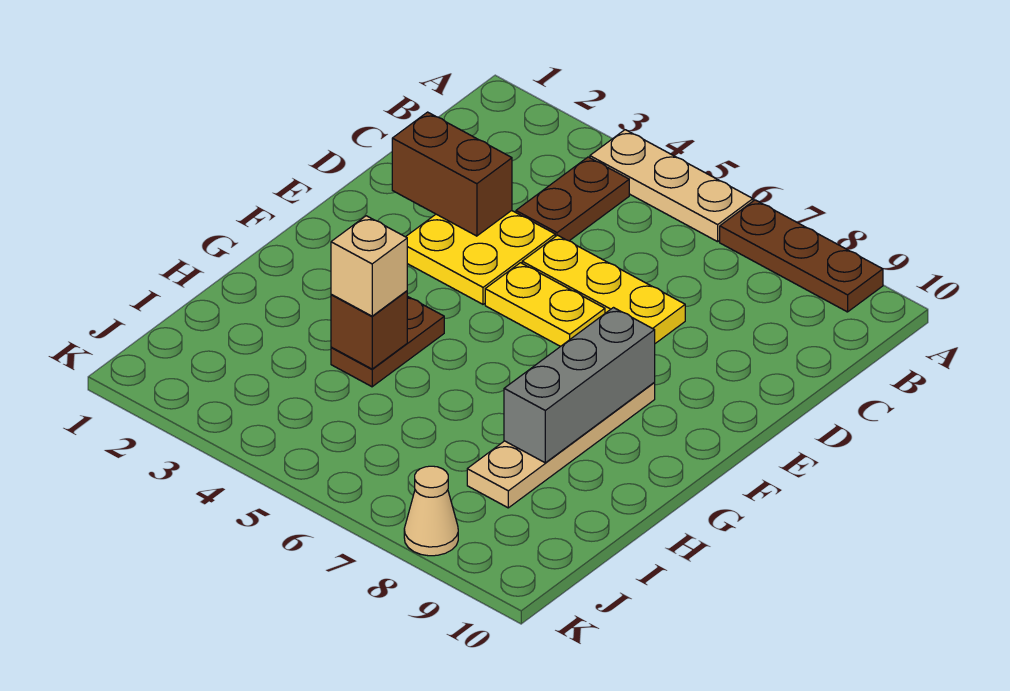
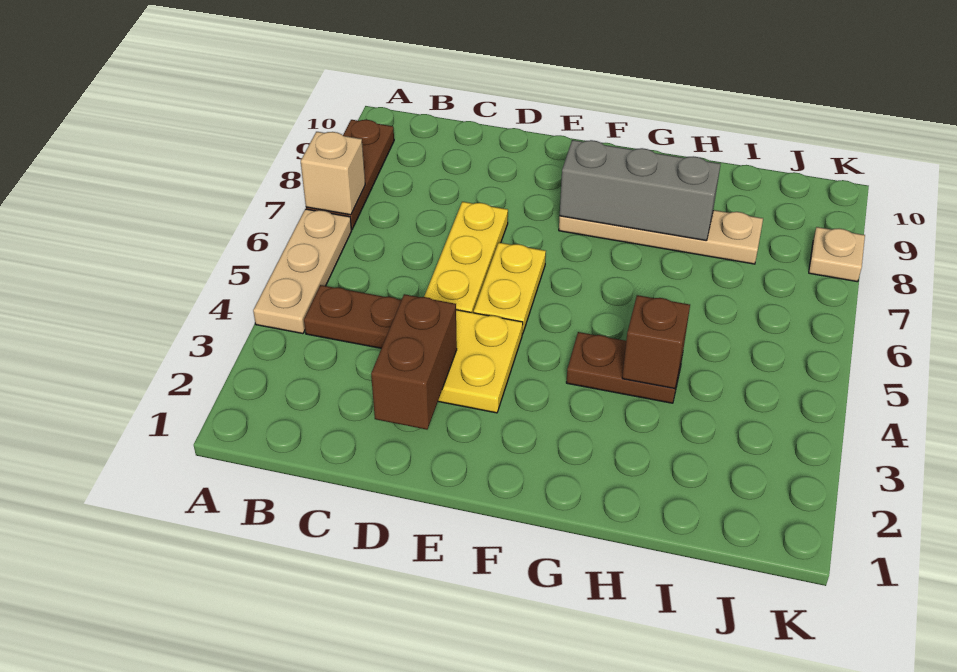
tan 1x1 brick [331,216,407,316] -> tan 1x1 brick moved to [301,132,365,215]
tan 1x1 cone [404,466,458,556] -> tan 1x1 plate [809,227,865,282]

